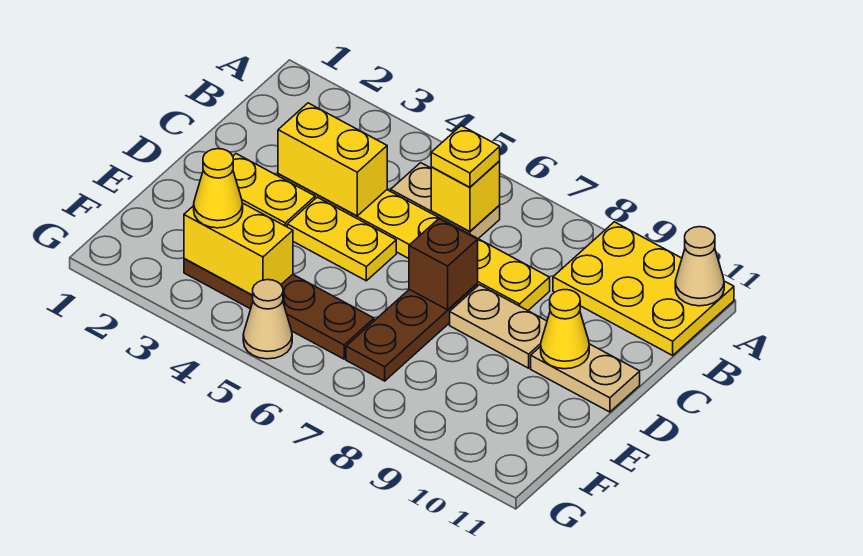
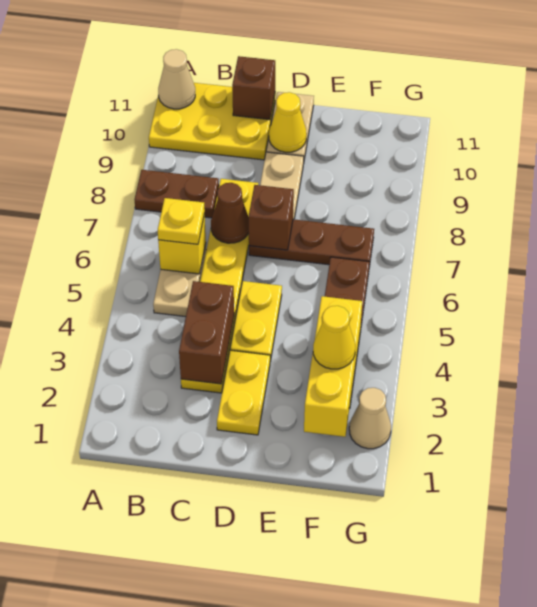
none -> brown 1x2 plate [135,170,219,218]
yellow 2x3 plate [553,222,734,355] -> yellow 2x3 plate turned to [149,83,275,160]
yellow 1x2 brick [278,103,387,216] -> brown 1x2 brick [179,281,234,384]
none -> brown 1x1 cone [211,183,249,243]
none -> brown 1x1 brick [232,56,275,120]
yellow 1x2 brick [184,203,293,295] -> yellow 1x3 brick [304,296,362,437]
tan 1x1 cone [243,280,292,359] -> tan 1x1 cone moved to [349,388,391,449]

